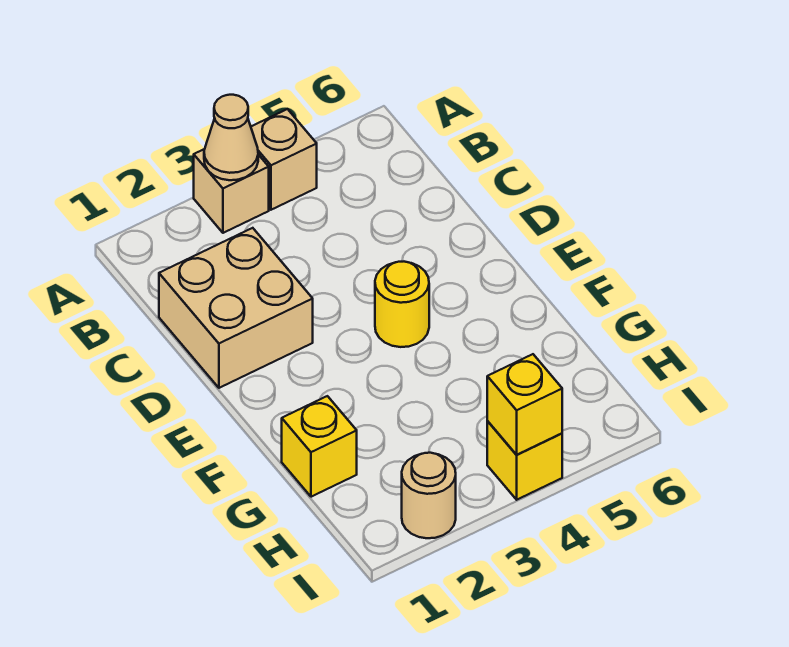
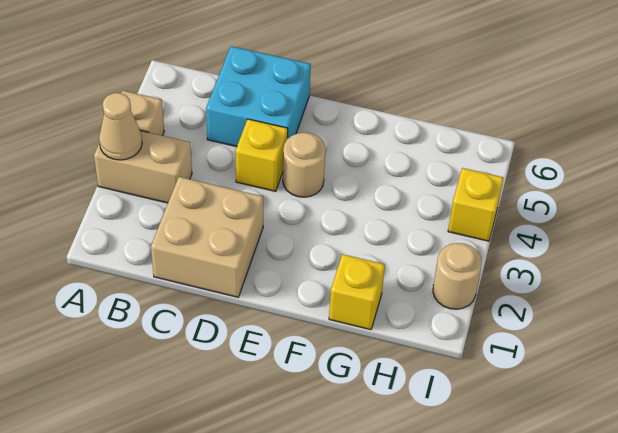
tan 1x1 brick [194,149,269,233] -> tan 1x2 brick [94,131,192,203]
none -> cyan 2x2 brick [206,46,311,147]
yellow 1x1 round brick [375,261,429,347] -> tan 1x1 round brick [283,133,326,197]
yellow 1x1 brick [487,354,562,455] -> yellow 1x1 brick moved to [236,119,288,191]

